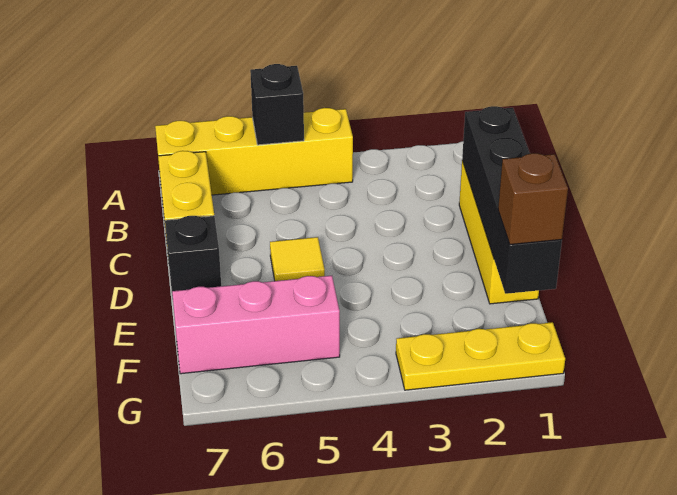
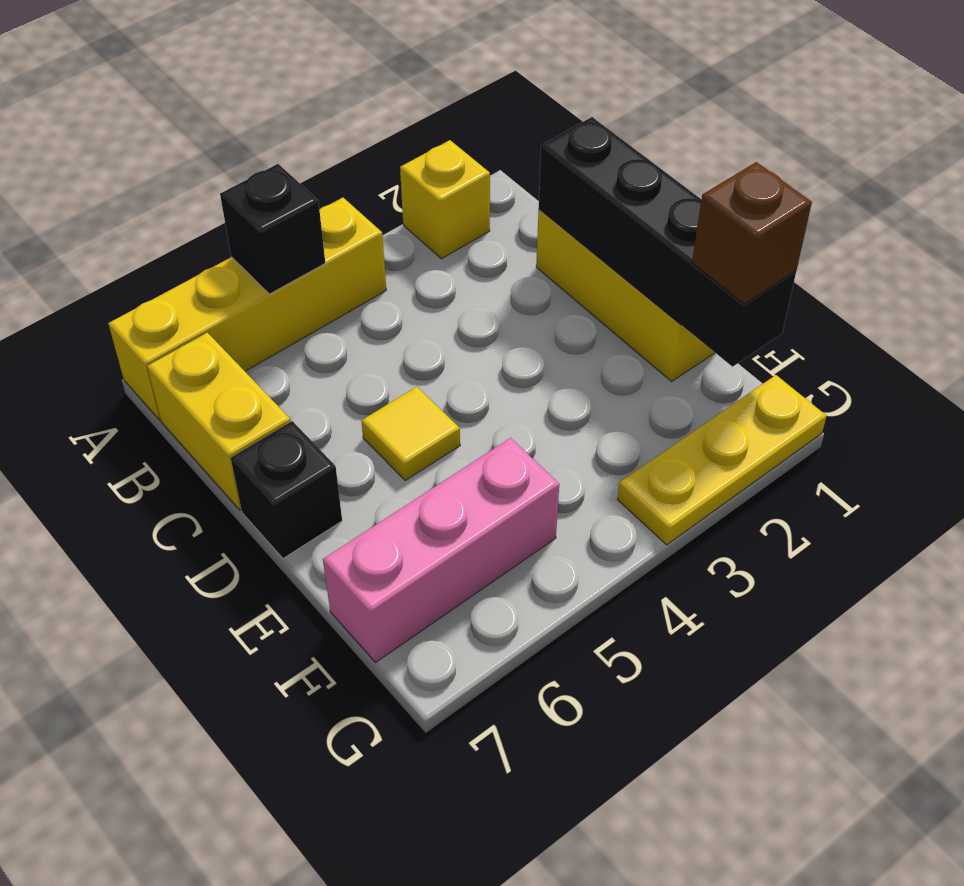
none -> yellow 1x1 brick [400,140,490,259]

